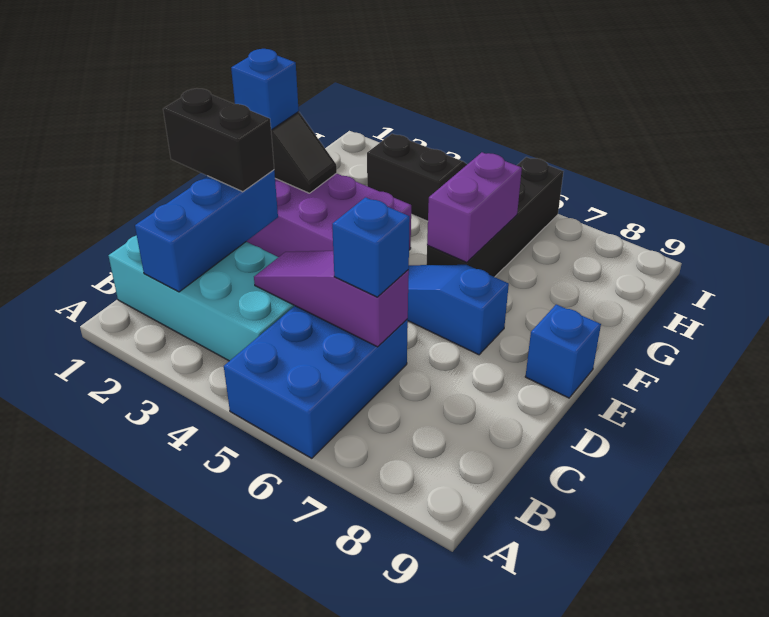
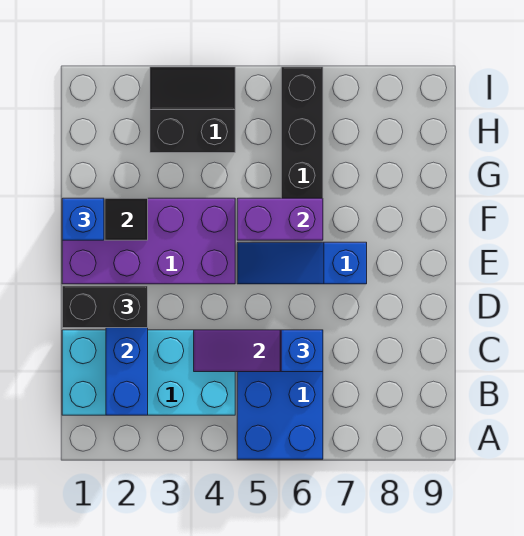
blue 1x1 brick [525,304,601,398] -> none
purple 1x2 brick [427,152,522,262] -> purple 1x2 brick turned to [237,198,323,240]

